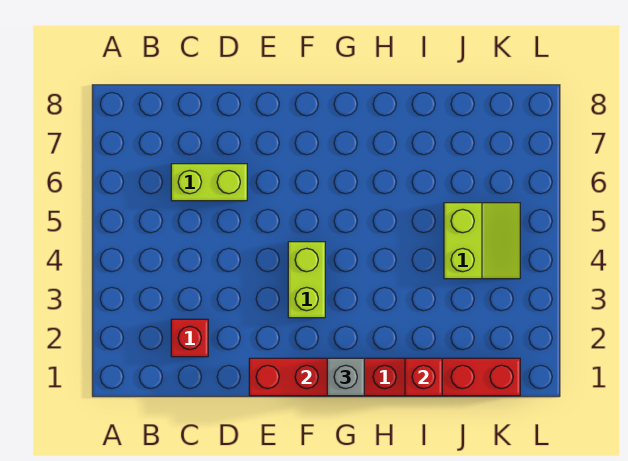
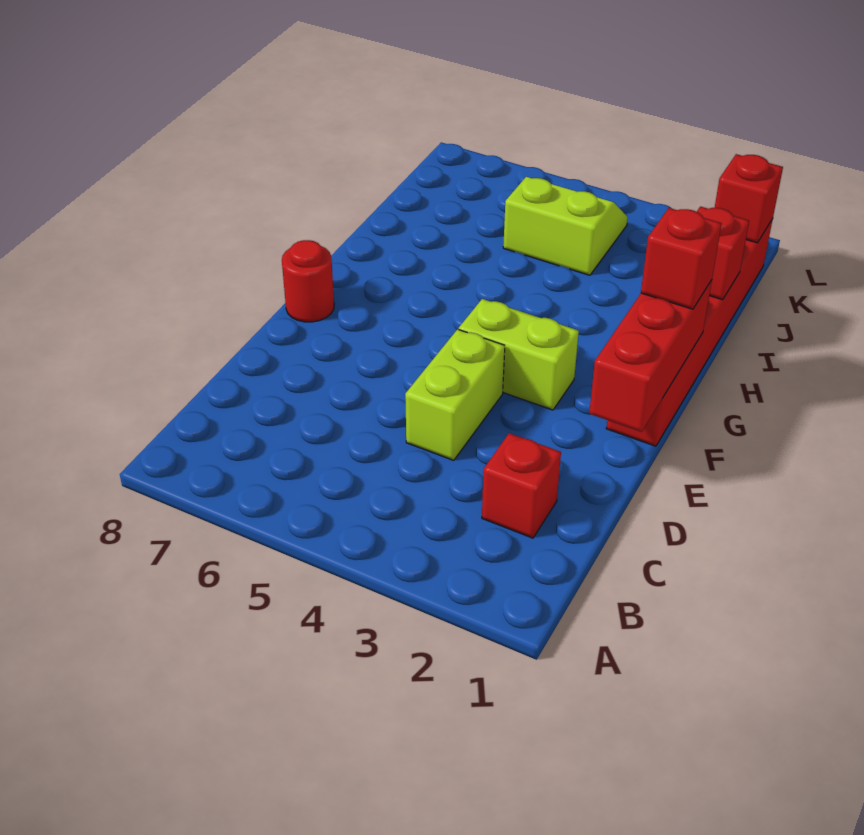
lime 1x2 brick [171,164,247,201] -> lime 1x2 brick moved to [405,329,505,460]
none -> red 1x1 round brick [282,240,334,322]
grey 1x1 brick [327,358,364,396] -> red 1x1 brick [641,208,722,309]
none -> red 1x1 brick [715,154,783,243]

